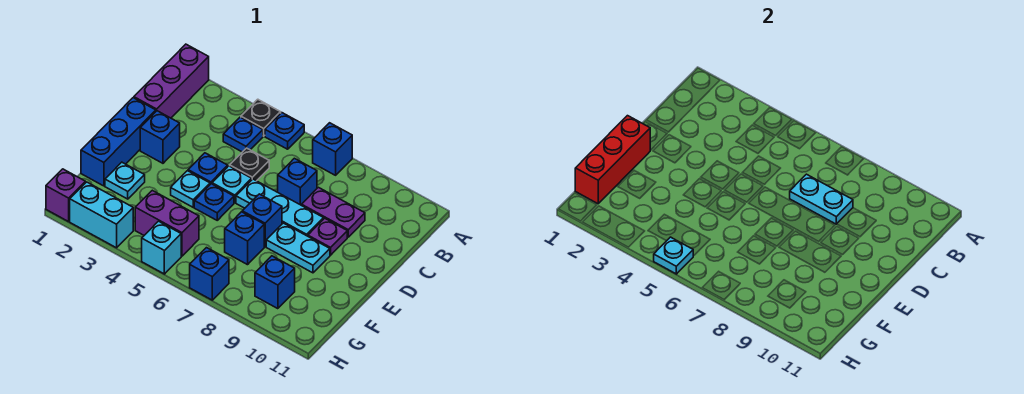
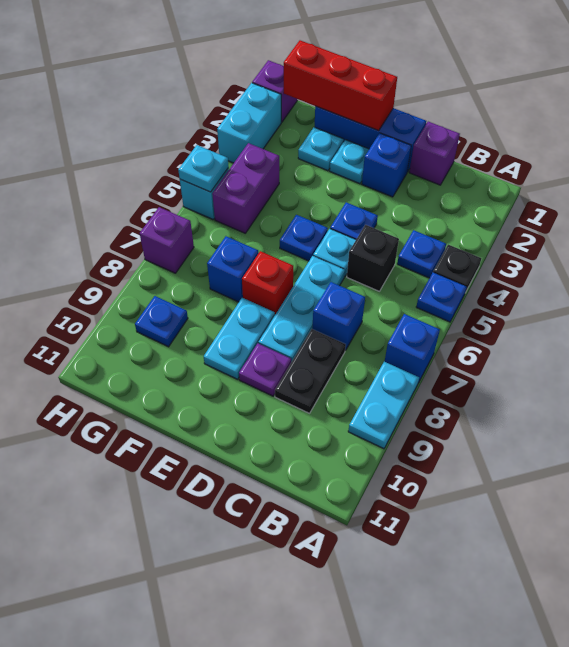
purple 1x3 brick [134,44,209,118] -> purple 1x1 brick [409,122,460,185]
black 1x1 plate [230,148,269,181] -> black 1x1 brick [347,225,399,291]
cyan 1x2 plate [790,174,853,224] -> cyan 1x2 plate moved to [348,361,419,449]
purple 1x2 plate [302,187,365,237] -> black 1x2 plate [275,329,346,413]
cyan 1x1 plate [171,171,210,207] -> cyan 1x1 plate moved to [330,140,369,184]
blue 1x1 brick [242,194,282,247] -> red 1x1 brick [242,251,293,315]
blue 1x1 brick [255,256,295,309] -> blue 1x1 plate [135,296,188,347]
blue 1x1 brick [190,248,229,300] -> purple 1x1 brick [140,207,194,273]

